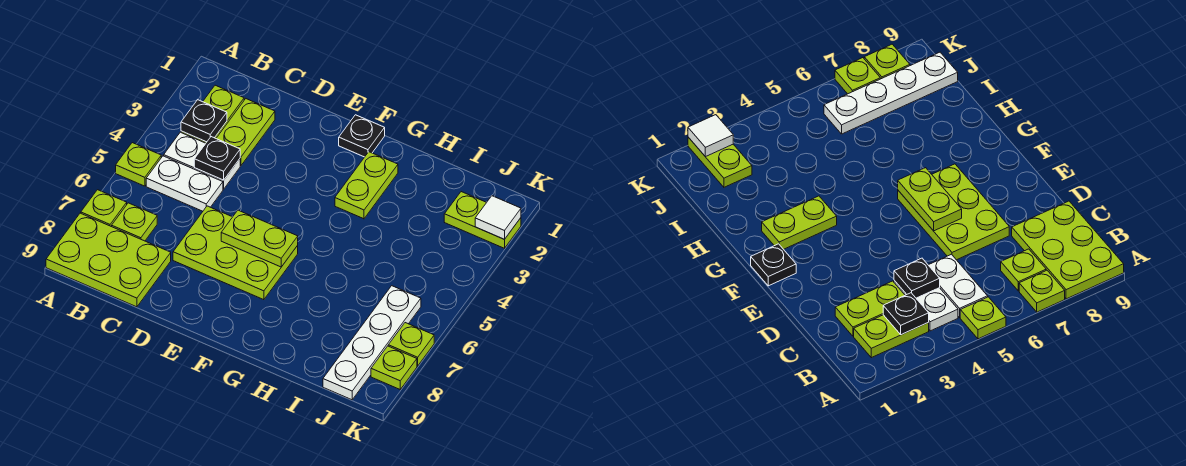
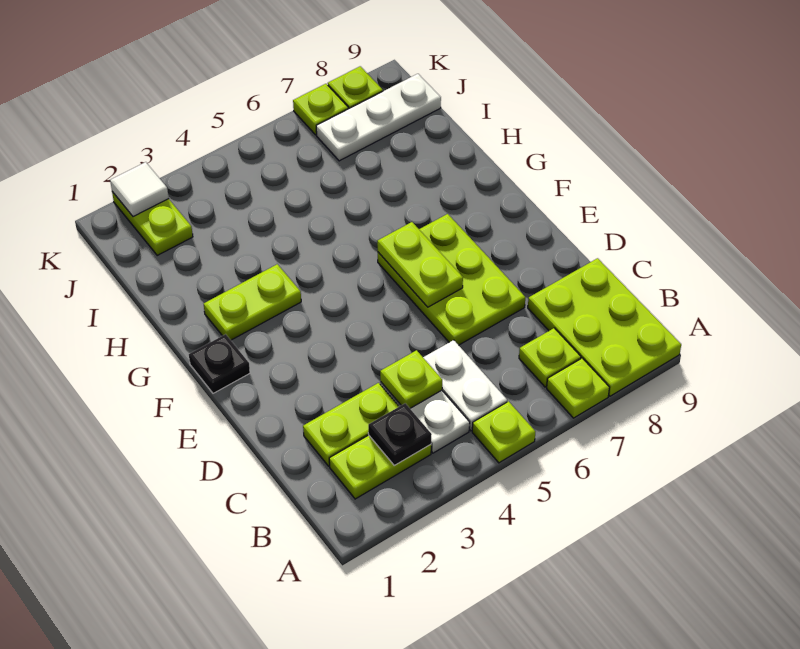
black 1x1 plate [194,137,240,180] -> lime 1x1 plate [380,350,442,408]
white 1x4 plate [323,286,421,400] -> white 1x3 plate [316,74,441,161]

